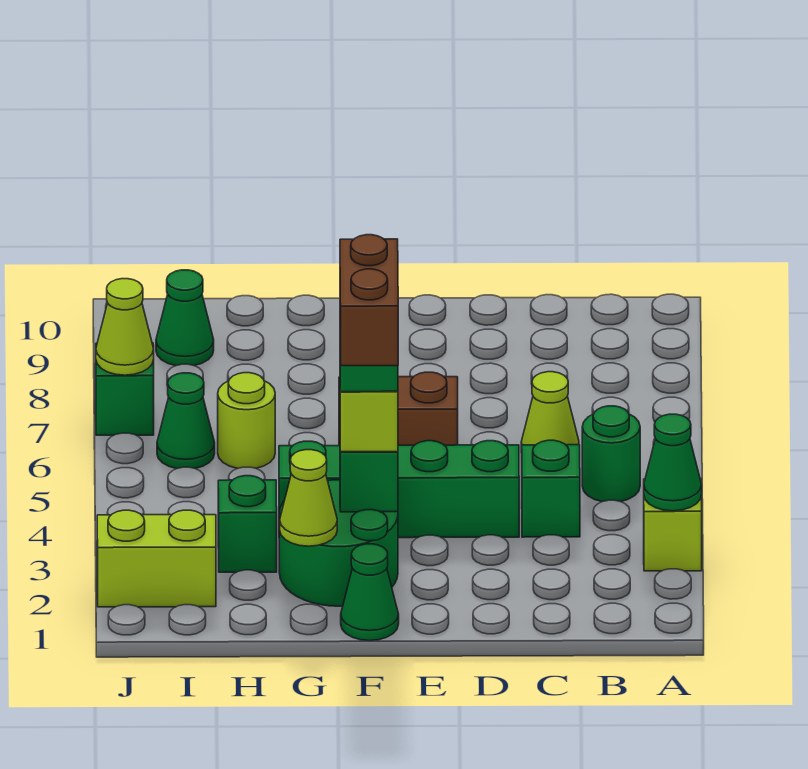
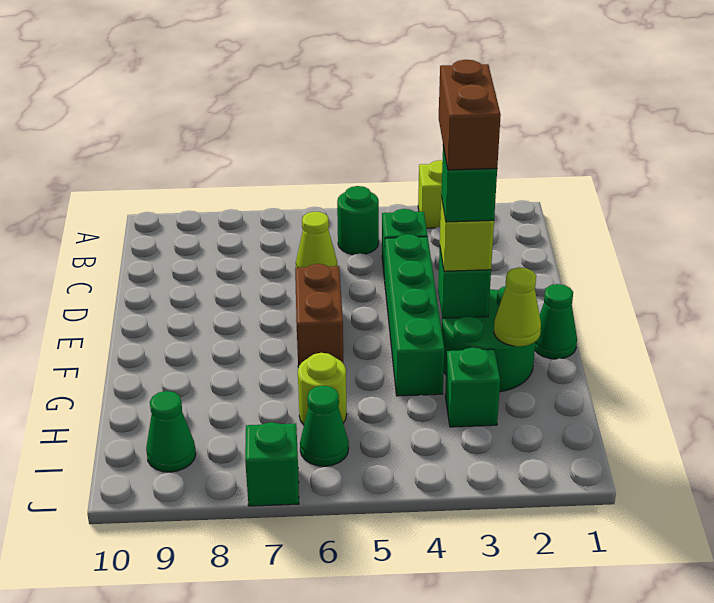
green 1x1 cone [644,414,702,511] -> none
brown 1x2 brick [340,235,398,366] -> brown 1x2 brick turned to [439,60,501,170]
lime 1x2 brick [97,510,216,607] -> none
lime 1x1 cone [96,279,154,375] -> none

